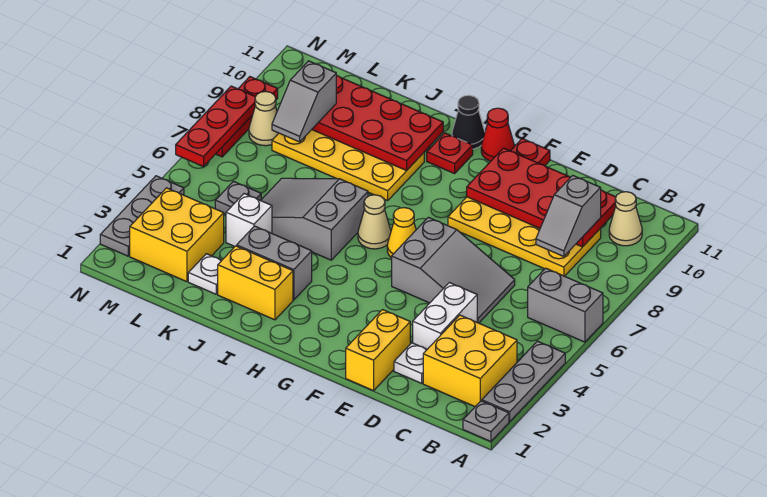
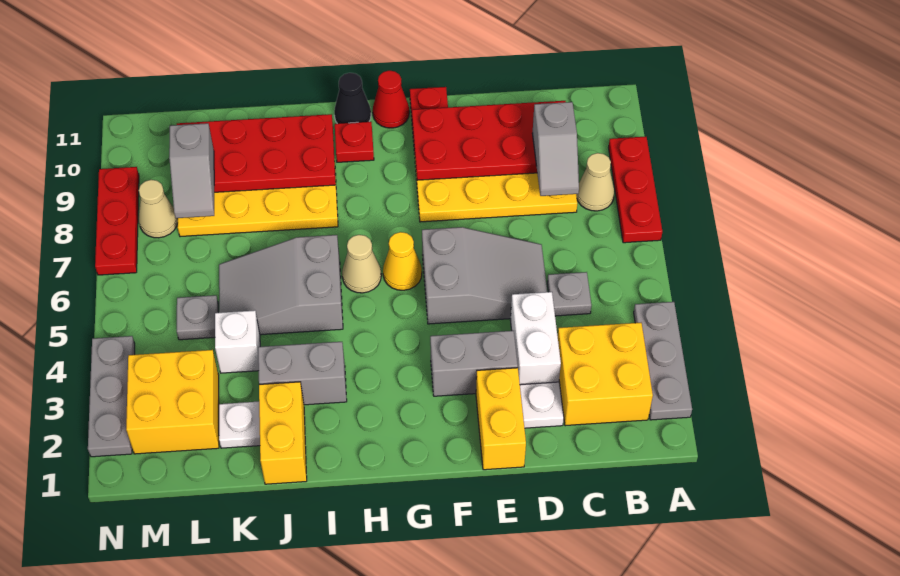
grey 1x1 plate [463,401,509,441] -> grey 1x1 plate moved to [547,272,591,316]
grey 1x2 brick [528,268,603,342] -> grey 1x2 brick moved to [430,331,518,396]
tan 1x1 cone [609,192,642,246] -> tan 1x1 cone moved to [576,153,614,211]
yellow 1x2 brick [218,246,293,320] -> yellow 1x2 brick turned to [259,382,307,484]
red 1x3 plate [176,86,255,167] -> red 1x3 plate moved to [609,137,662,243]

